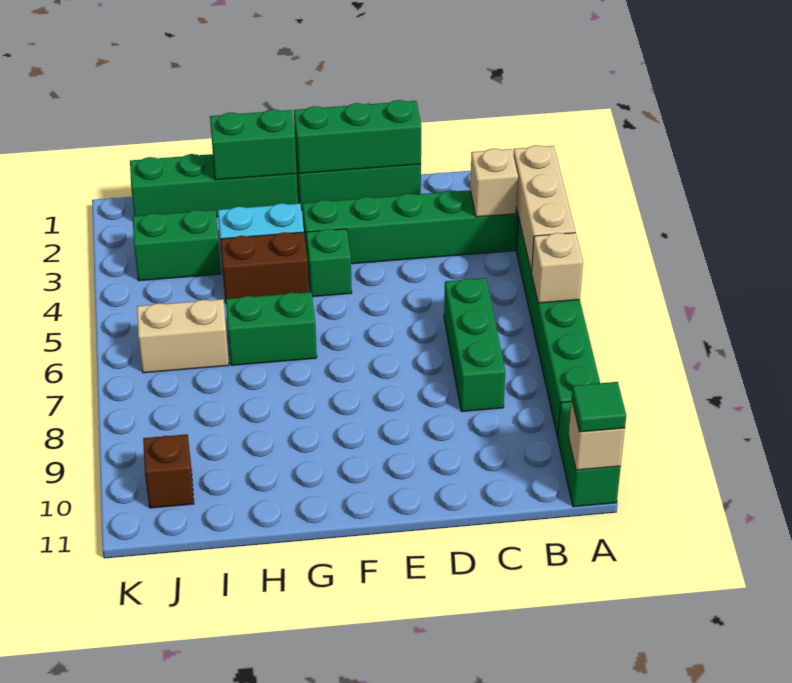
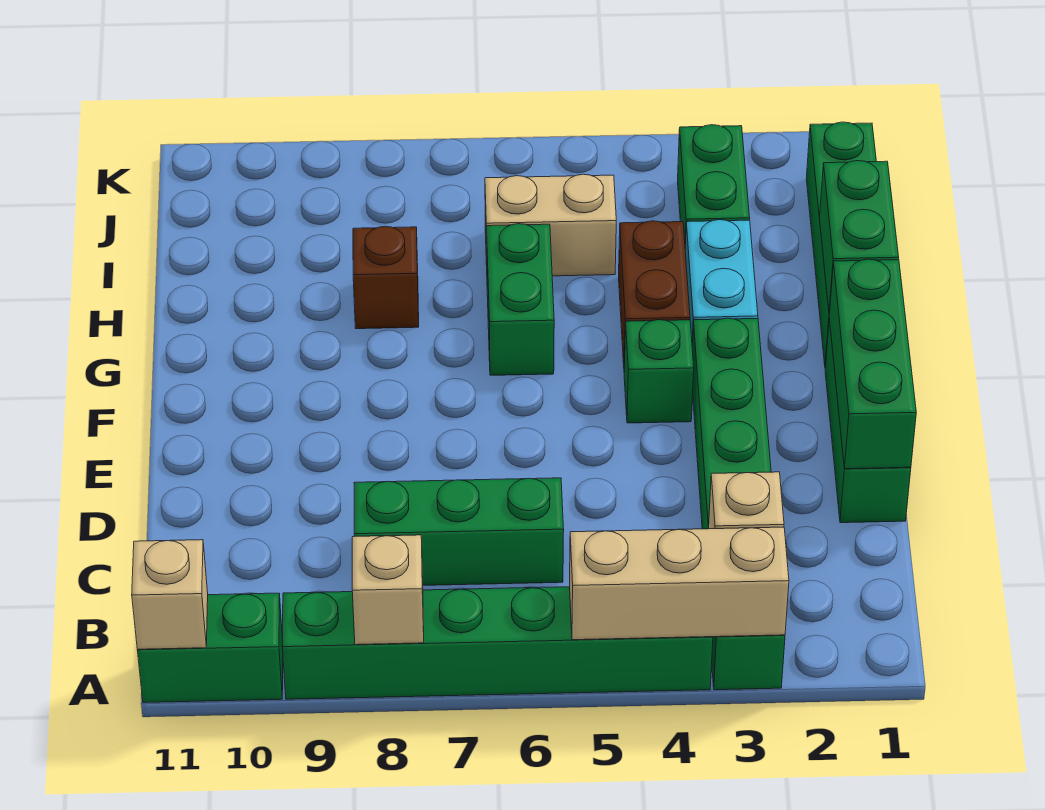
tan 1x1 brick [532,233,583,303] -> tan 1x1 brick moved to [352,535,424,645]
green 1x1 tile [572,382,626,432] -> none
tan 1x2 brick [137,299,229,373] -> tan 1x2 brick turned to [485,174,616,276]
brown 1x1 brick [143,434,194,508] -> brown 1x1 brick moved to [353,226,419,329]

